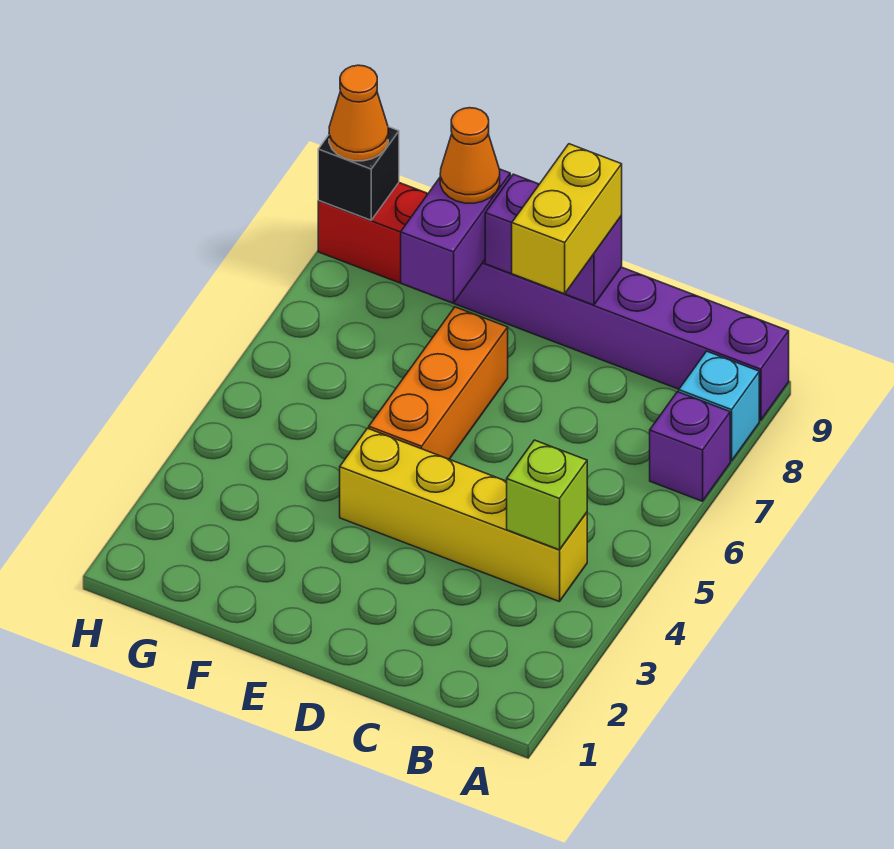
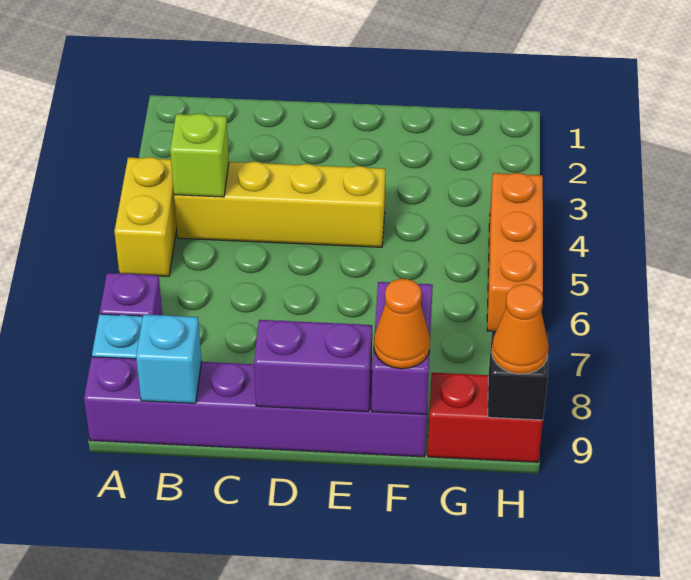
none -> cyan 1x1 brick [136,314,202,403]
yellow 1x2 brick [512,144,622,294] -> yellow 1x2 brick moved to [114,157,177,276]
orange 1x3 brick [369,307,508,459] -> orange 1x3 brick moved to [487,173,543,331]

